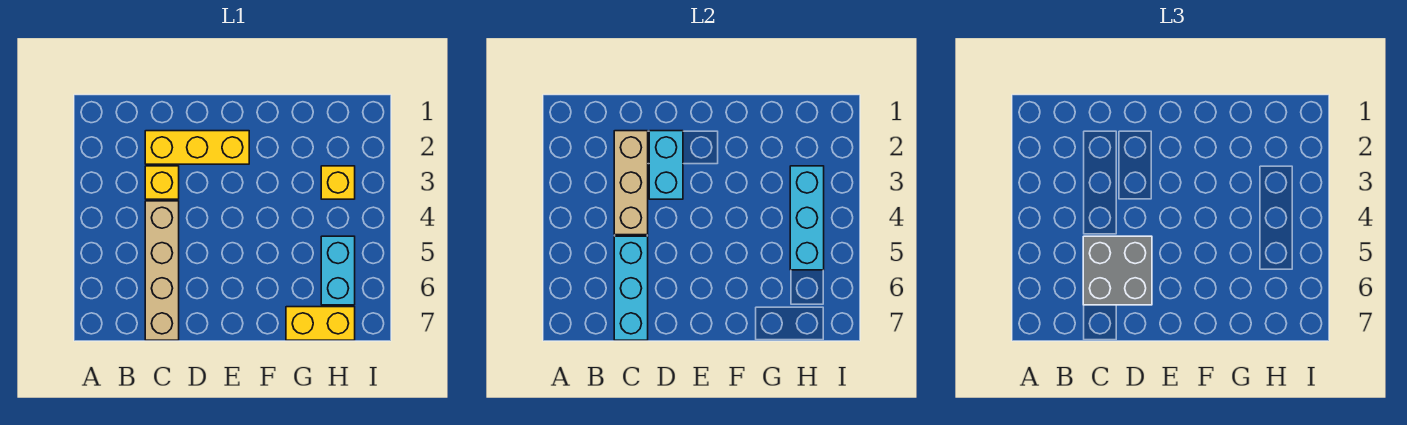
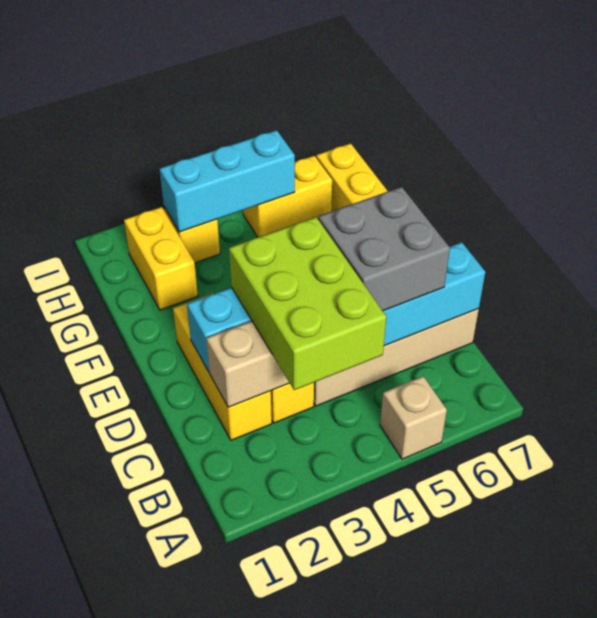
none -> tan 1x1 brick [380,376,447,459]
none -> lime 2x3 brick [229,217,386,390]
none -> yellow 1x2 brick [124,207,198,310]
cyan 1x2 brick [321,236,355,305] -> yellow 1x2 brick [243,156,332,237]

